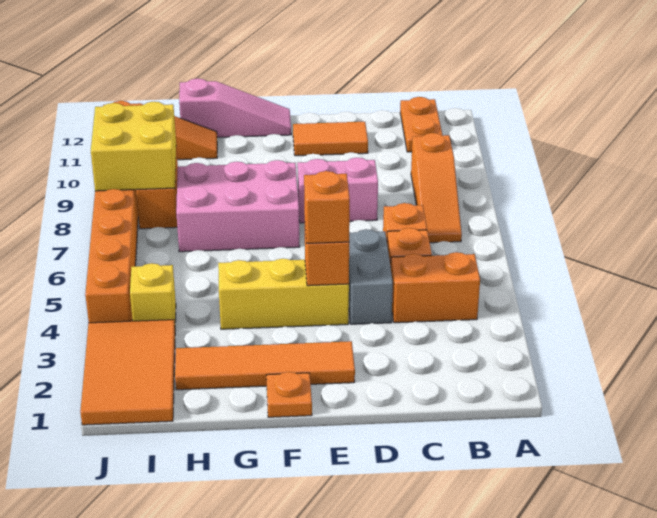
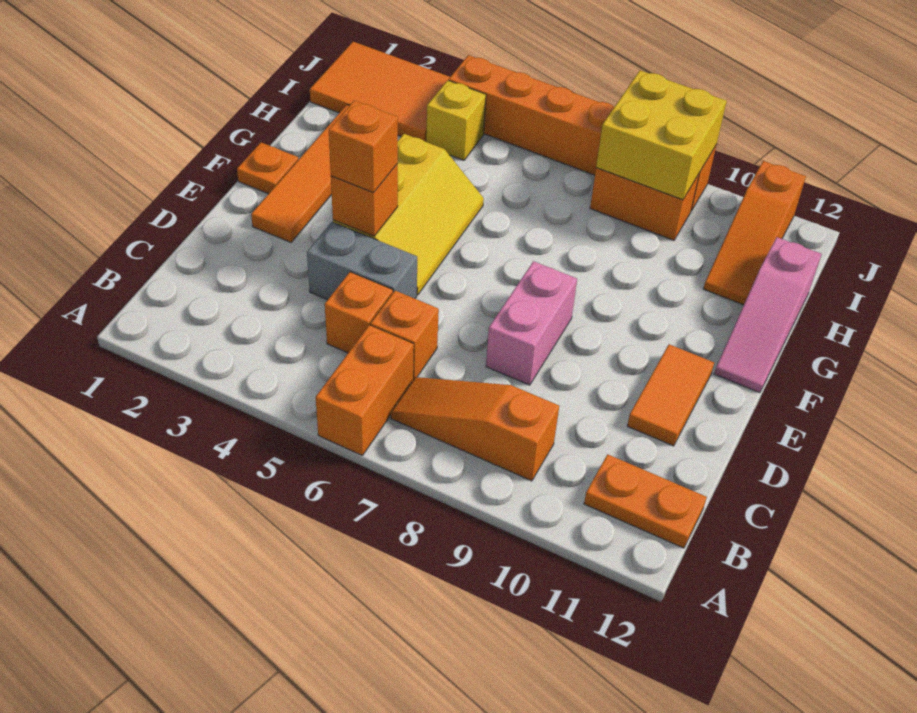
orange 1x2 brick [391,252,480,323] -> orange 1x2 brick moved to [316,325,414,456]
pink 2x3 brick [176,160,300,252] -> none

